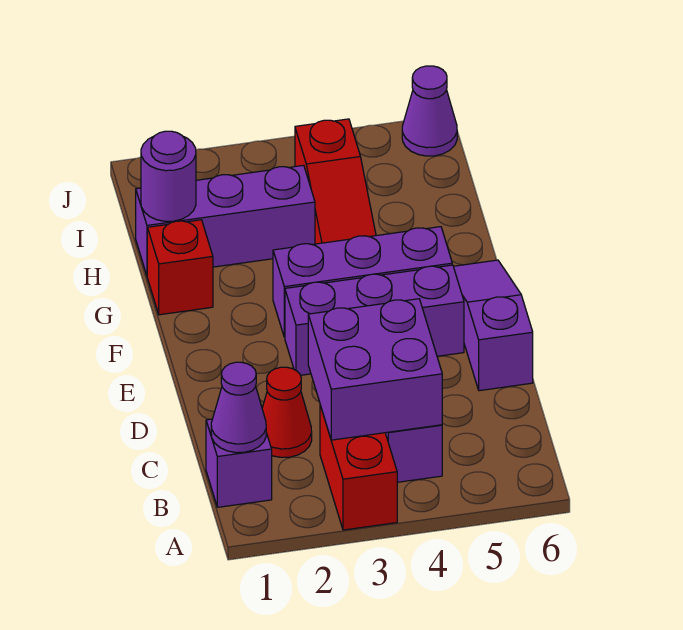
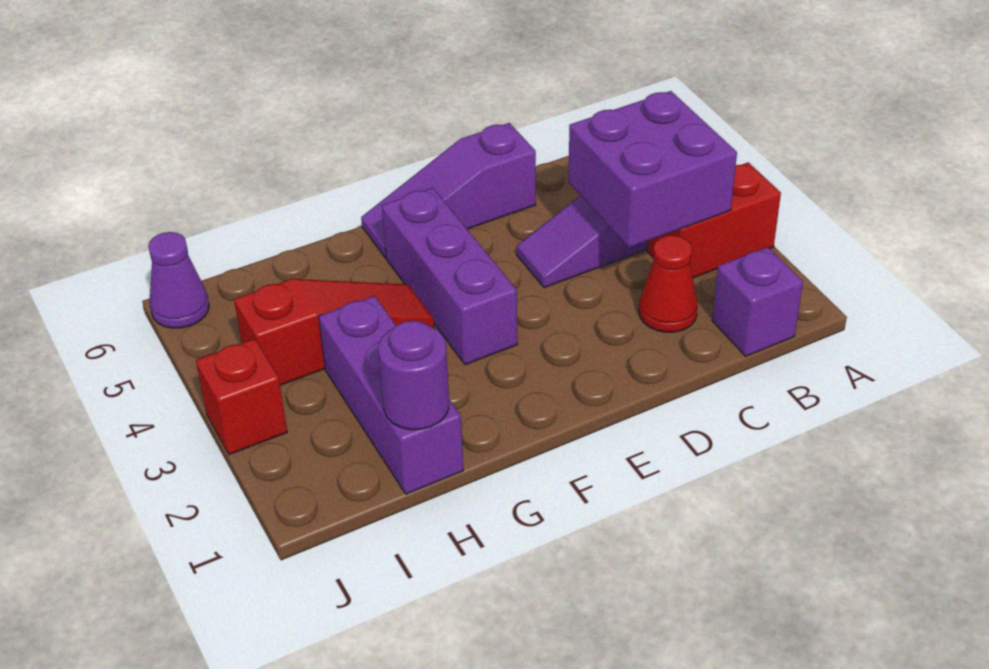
purple 1x1 cone [211,362,266,453] -> none
purple 1x3 brick [285,265,464,375] -> none
red 1x1 brick [147,220,213,315] -> red 1x1 brick moved to [196,339,287,455]

